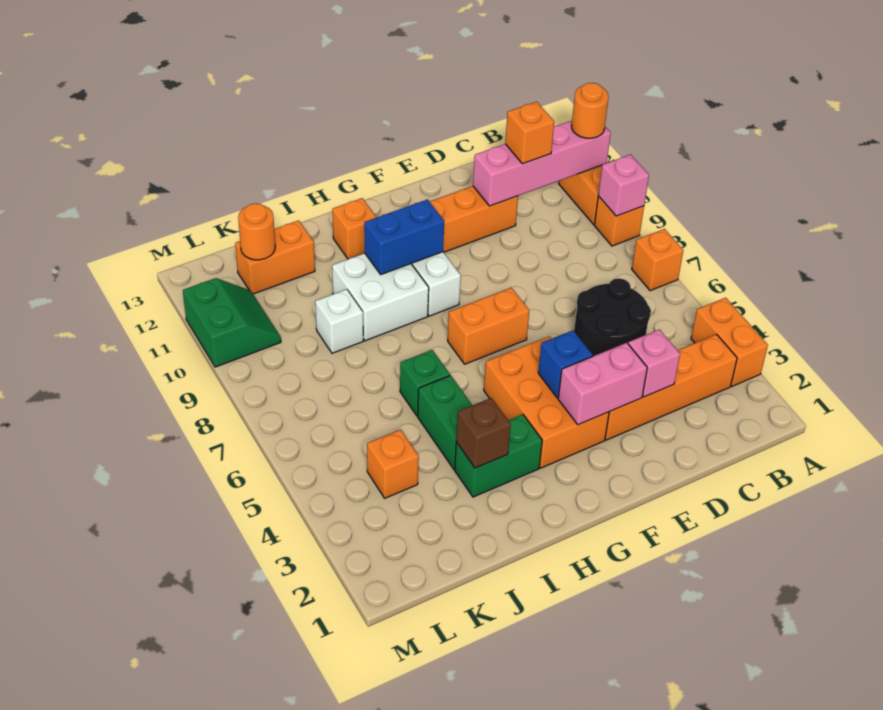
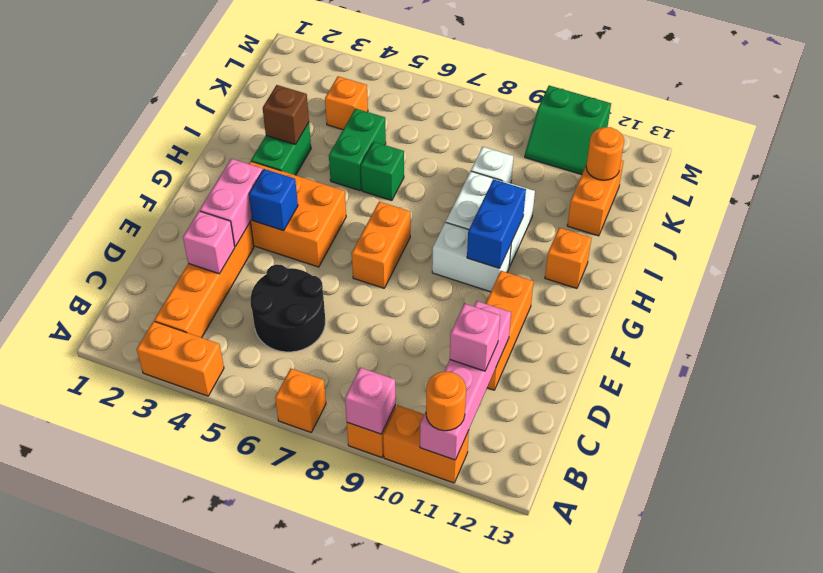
orange 1x1 brick [505,102,554,164] -> pink 1x1 brick [450,304,500,371]
green 1x2 brick [418,375,472,469] -> green 1x2 brick turned to [329,109,386,191]

